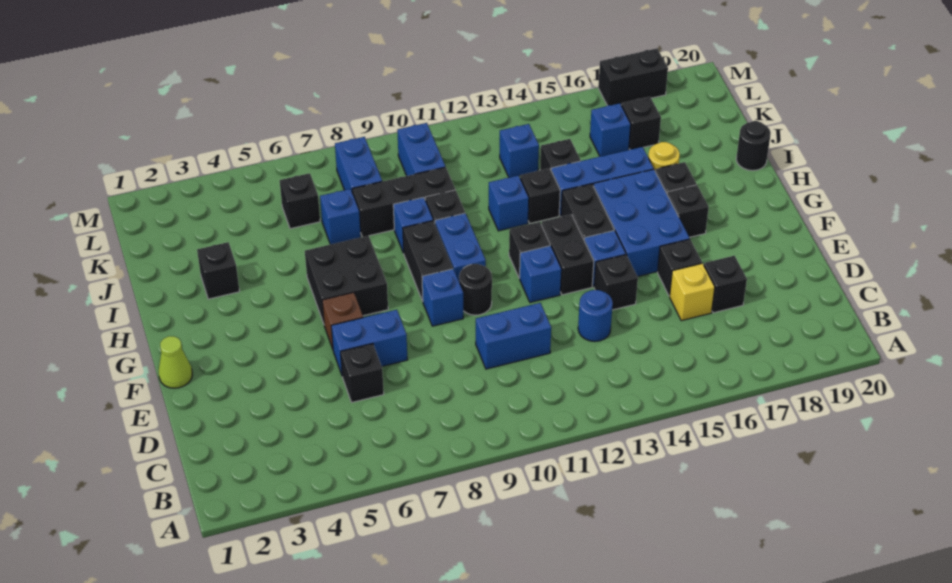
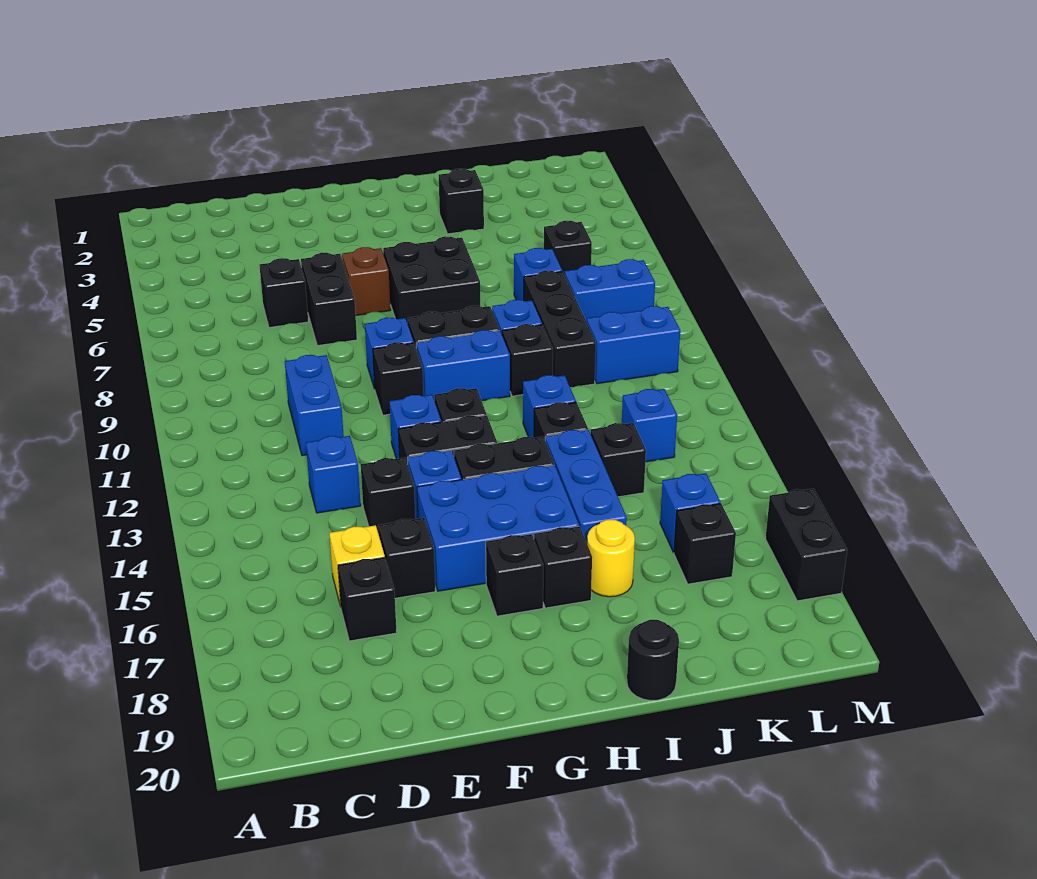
blue 1x1 round brick [578,290,613,342] -> blue 1x1 brick [306,436,361,513]
blue 1x2 brick [331,310,407,375] -> black 1x2 brick [301,253,357,346]
lime 1x1 cone [159,336,192,388] -> none
black 1x1 round brick [459,264,492,315] -> black 1x1 brick [373,342,424,415]

